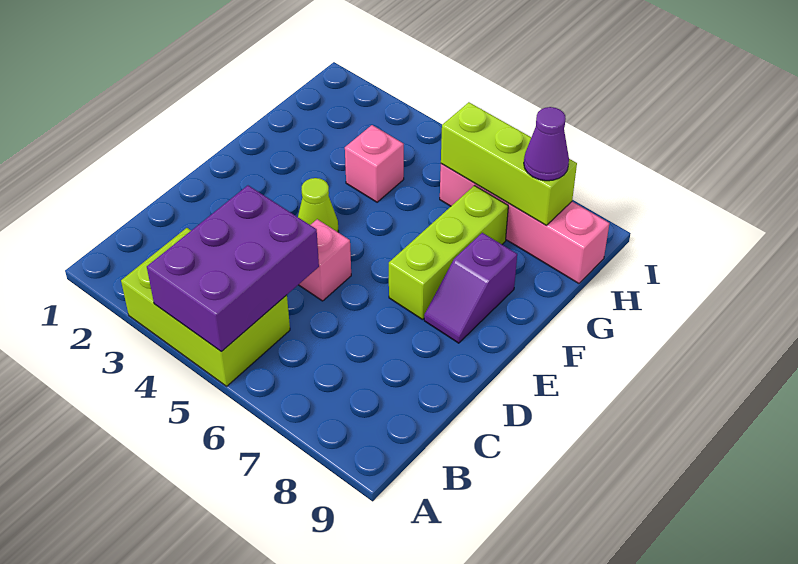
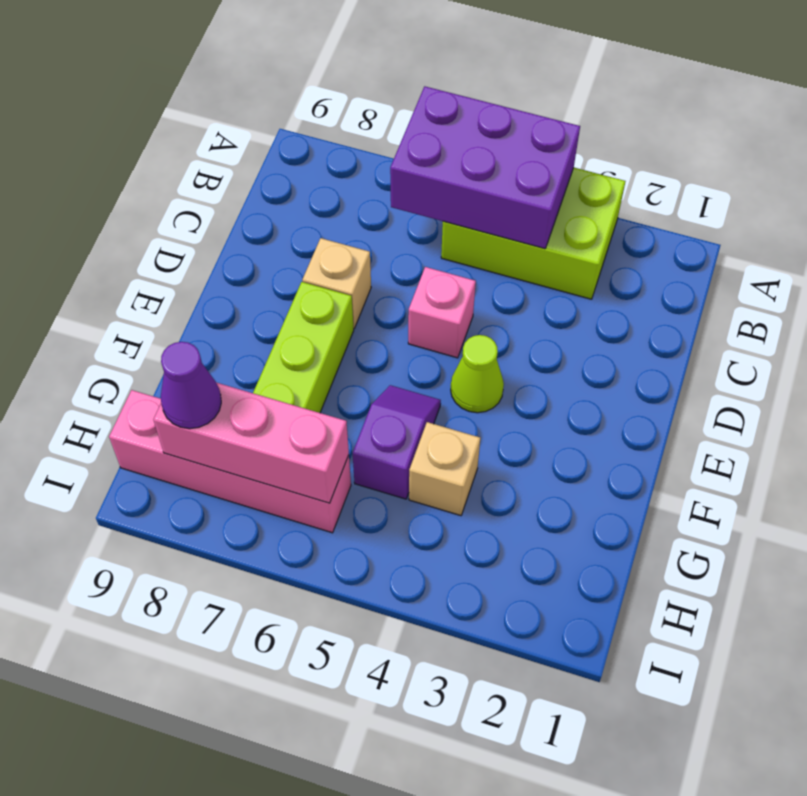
purple 2x3 brick [147,186,319,352] -> purple 2x3 brick turned to [390,86,580,249]
none -> tan 1x1 brick [302,238,371,328]
purple 1x2 slope [424,233,517,343] -> purple 1x2 slope moved to [353,385,441,499]
pink 1x1 brick [345,125,404,202] -> tan 1x1 brick [409,422,480,516]
lime 1x3 brick [441,102,577,225] -> pink 1x3 brick [153,383,349,503]

